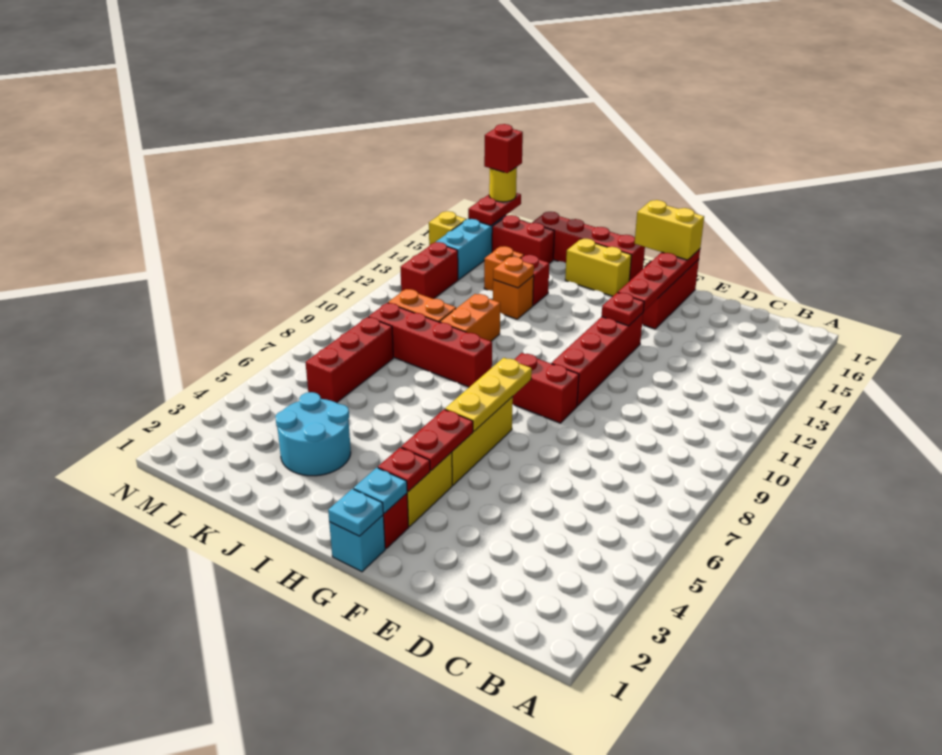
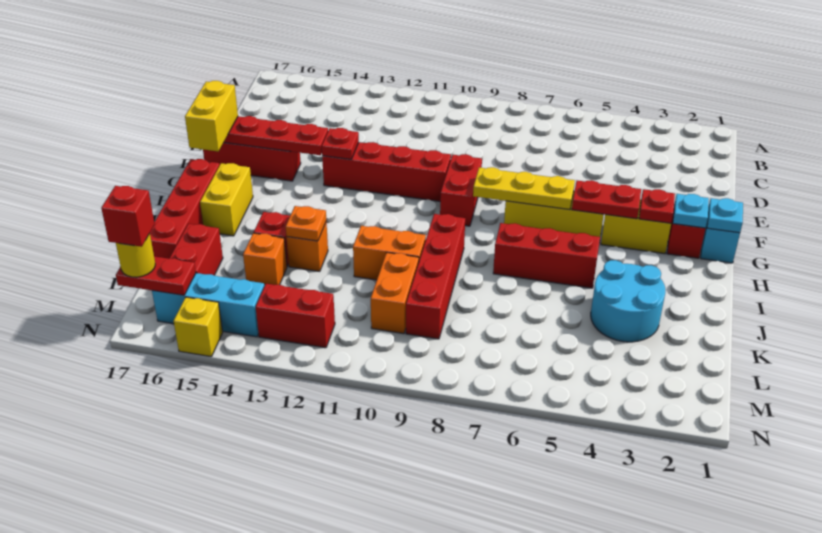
red 1x3 brick [305,317,394,403] -> red 1x3 brick moved to [493,223,600,288]

